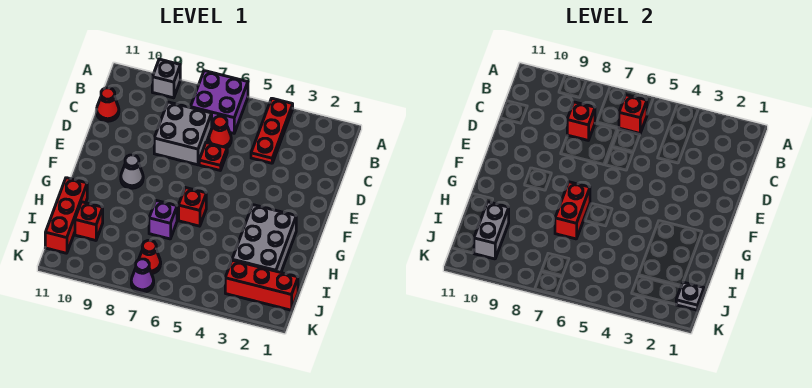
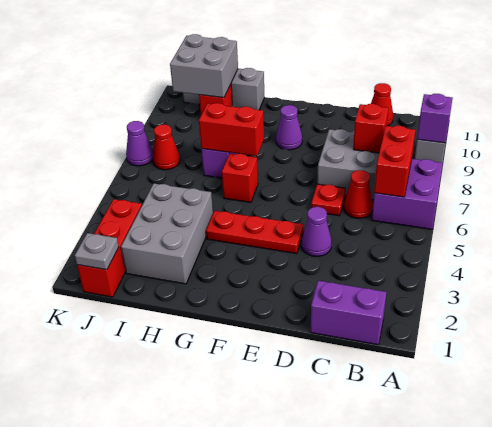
red 1x3 plate [251,98,293,163] -> red 1x3 plate moved to [206,211,303,254]
none -> purple 1x1 brick [417,94,453,143]
none -> purple 1x2 brick [310,281,386,345]
red 1x1 brick [619,95,647,133] -> red 1x2 brick [374,126,415,197]
none -> purple 1x1 cone [301,207,332,256]
grey 1x1 cone [121,155,143,188] -> purple 1x1 cone [276,105,302,150]
grey 2x3 brick [232,205,296,272] -> grey 2x3 brick turned to [121,184,213,284]
red 1x3 brick [45,178,87,253] -> grey 1x3 brick [183,68,265,110]
grey 1x2 brick [474,202,509,259] -> grey 2x2 brick [170,34,238,98]

